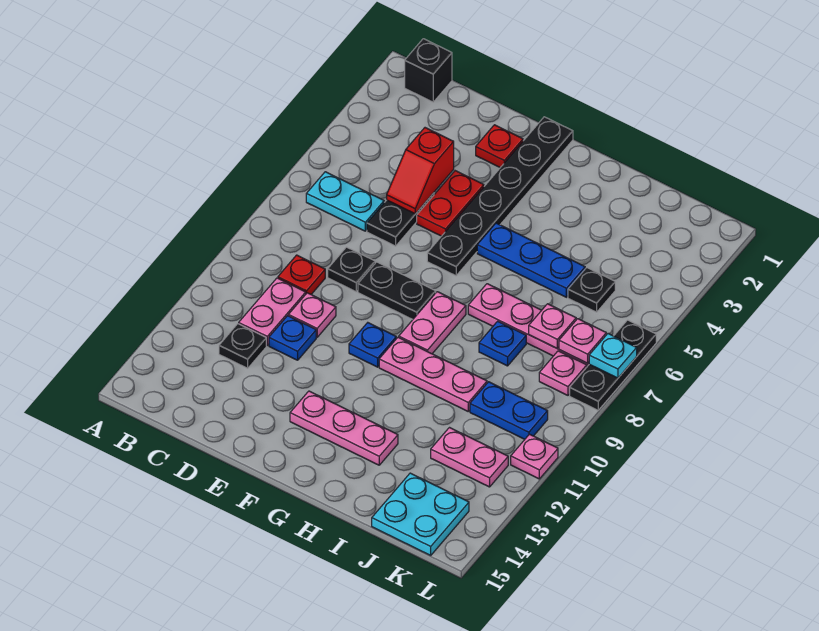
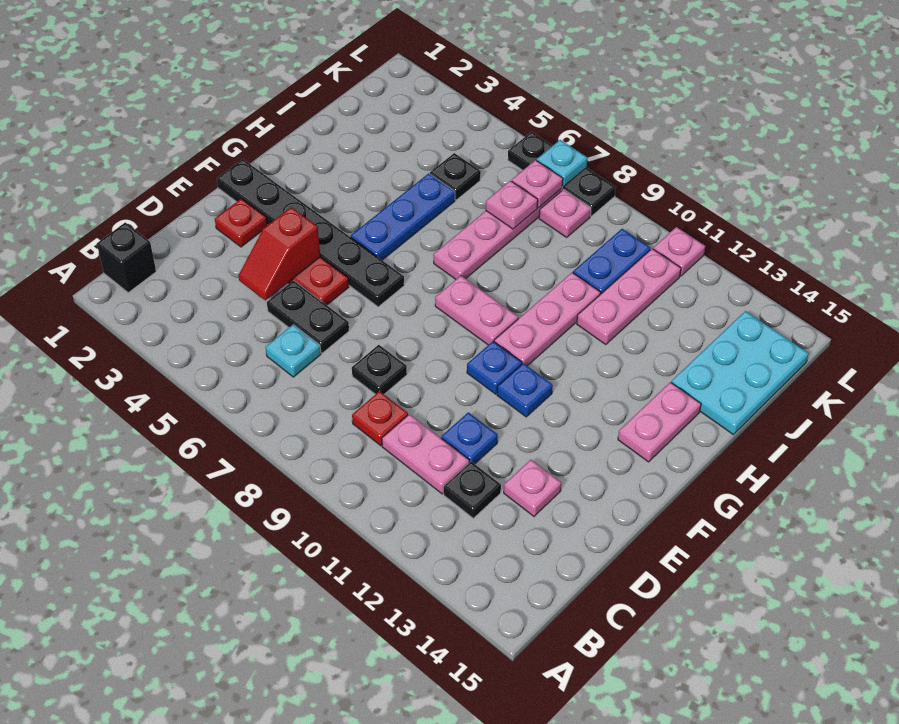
cyan 1x2 plate [306,172,384,231] -> cyan 1x1 plate [265,325,321,377]
red 1x2 slope [387,128,454,214] -> red 1x2 slope turned to [239,207,320,300]
pink 1x1 plate [288,293,336,337] -> pink 1x1 plate moved to [504,460,561,516]
black 1x2 plate [358,262,436,319] -> none
pink 1x3 plate [290,391,398,465] -> pink 1x3 plate moved to [577,249,681,345]
blue 1x1 plate [479,321,526,366] -> blue 1x1 plate moved to [497,363,553,417]
pink 1x2 plate [431,428,508,487] -> pink 1x2 plate moved to [618,382,701,462]
cyan 2x2 plate [372,473,469,555] -> cyan 2x3 plate [671,311,809,435]

